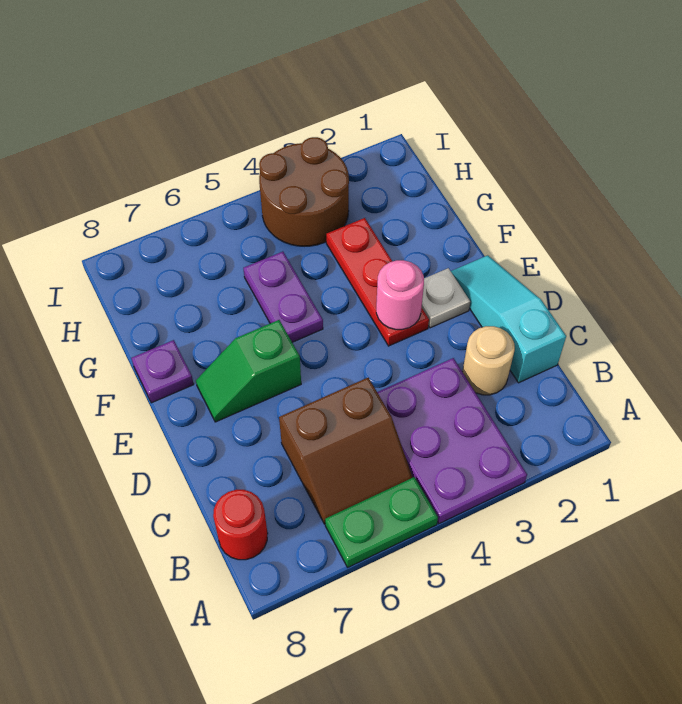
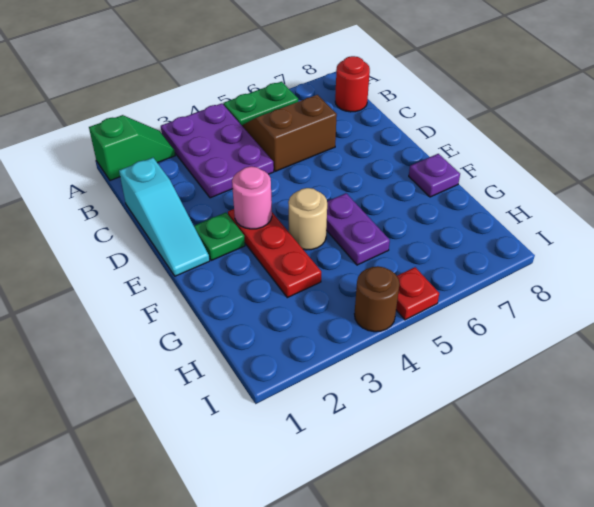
tan 1x1 round brick [463,326,515,395] -> tan 1x1 round brick moved to [288,188,327,250]
white 1x1 plate [422,268,470,328] -> green 1x1 plate [194,213,245,260]
green 1x2 slope [196,320,301,422] -> green 1x2 slope moved to [89,115,175,181]
brown 2x2 round brick [259,137,349,246] -> brown 1x1 round brick [355,266,399,332]
none -> red 1x1 plate [396,267,439,320]

